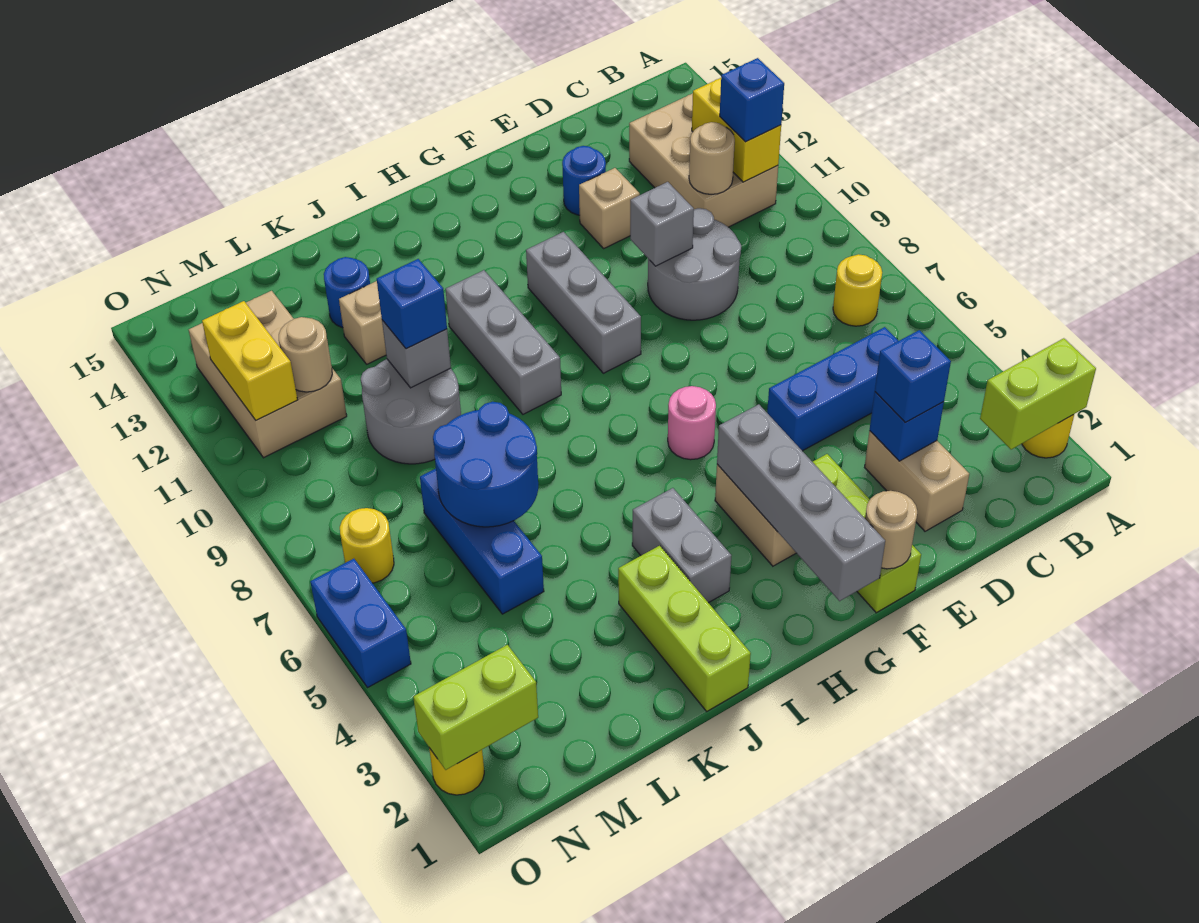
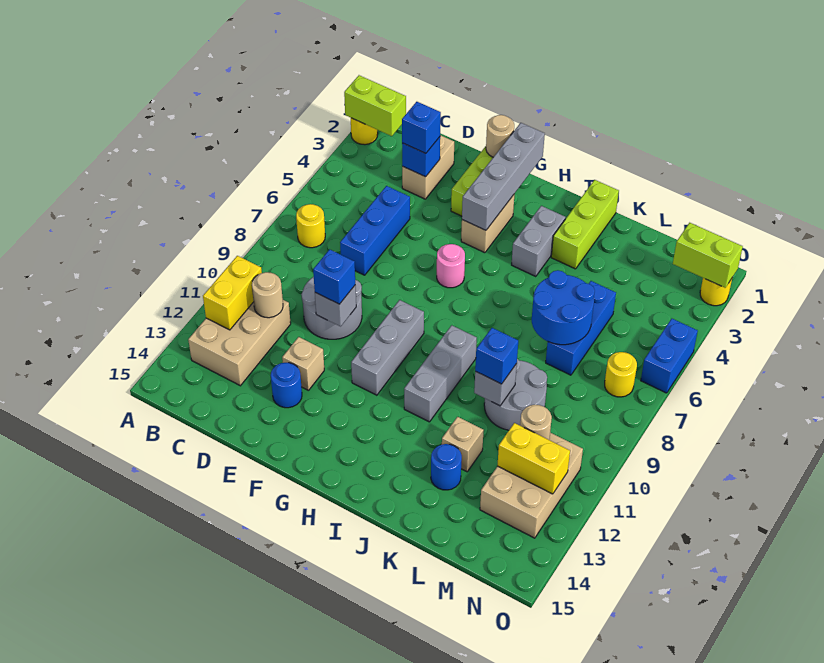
blue 1x1 brick [720,58,784,142] -> blue 1x1 brick moved to [313,249,355,304]
blue 1x3 brick [767,327,898,451] -> blue 1x3 brick turned to [340,186,410,275]
yellow 1x2 brick [202,301,298,420] -> yellow 1x2 brick turned to [497,423,570,494]

